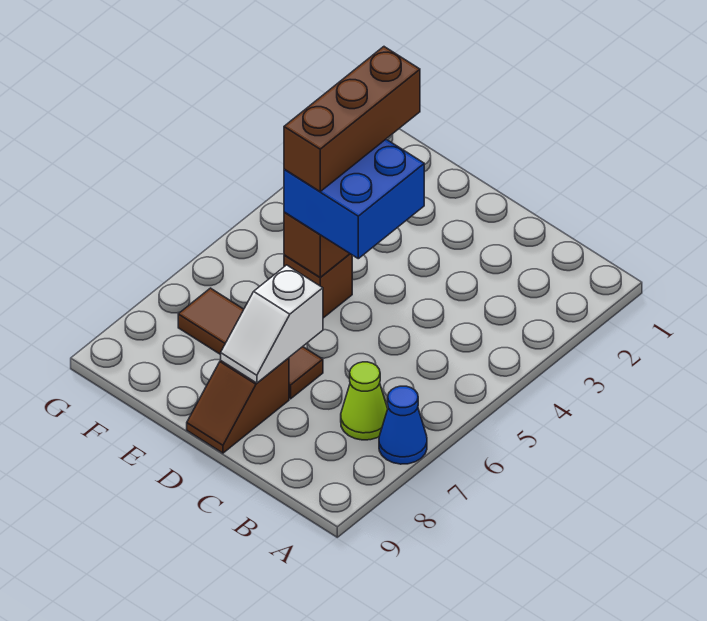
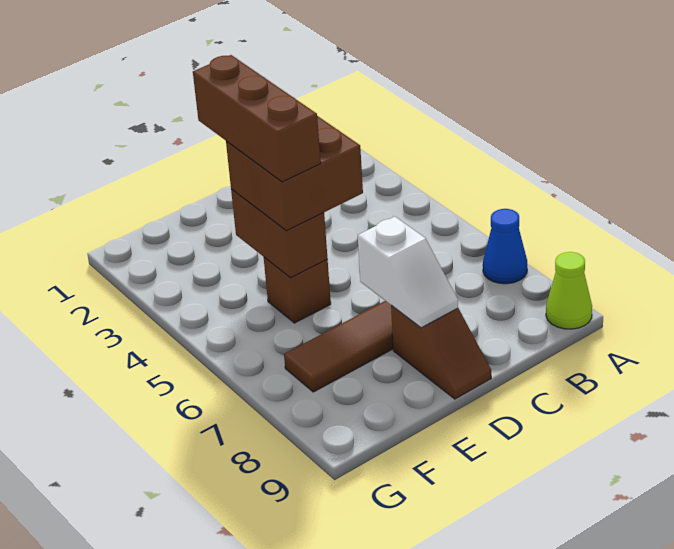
lime 1x1 cone [341,362,388,440] -> lime 1x1 cone moved to [546,252,592,329]
blue 2x2 brick [284,139,424,259] -> brown 2x2 brick [226,116,363,231]

